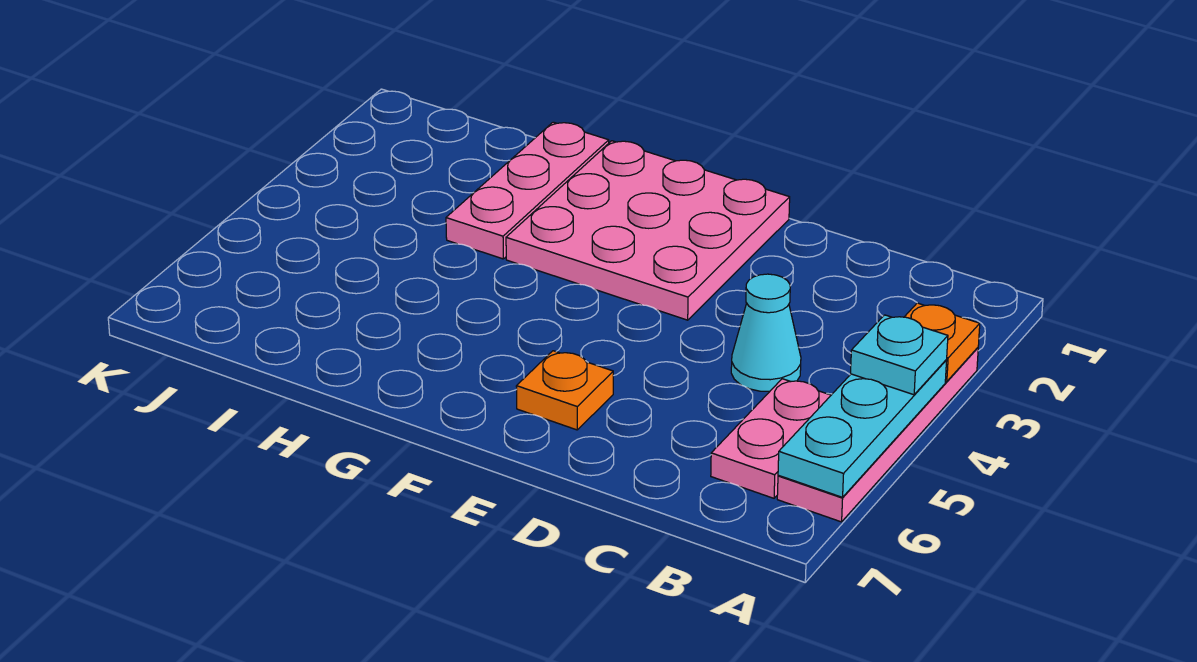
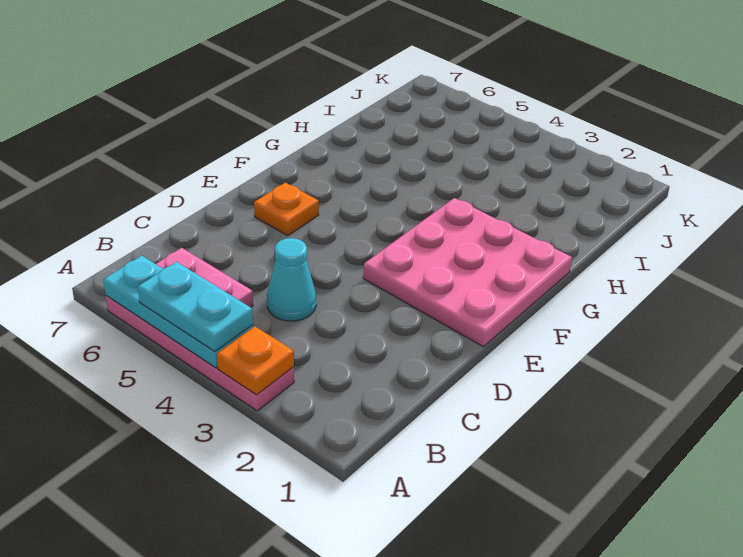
cyan 1x1 plate [851,315,948,395] -> cyan 1x2 plate [138,262,253,352]
pink 1x3 plate [446,122,609,259] -> none

